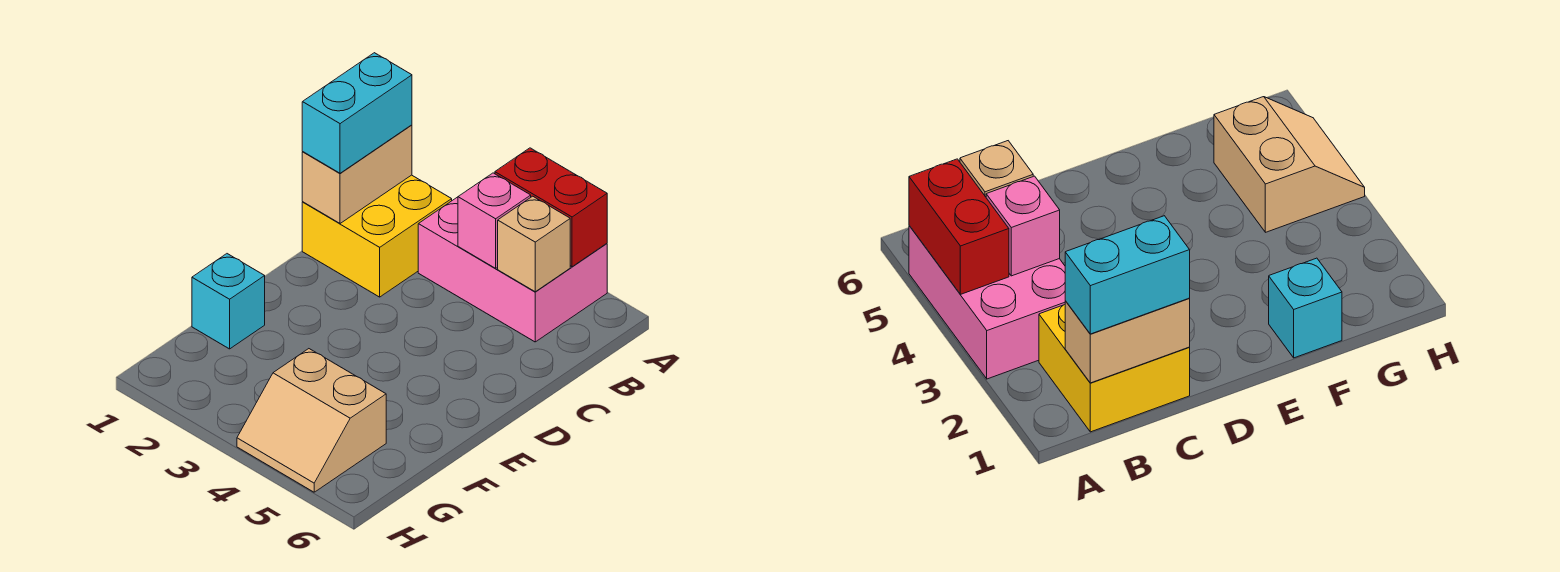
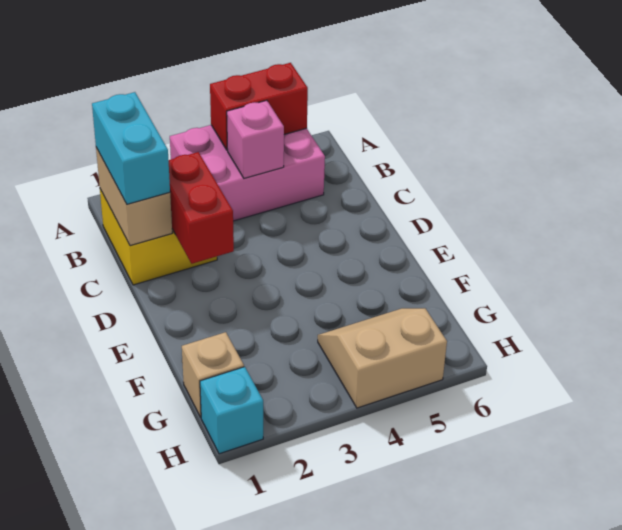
tan 1x1 brick [498,196,570,292] -> tan 1x1 brick moved to [182,332,244,417]
none -> red 1x2 brick [169,152,234,264]
cyan 1x1 brick [192,254,265,349] -> cyan 1x1 brick moved to [200,367,263,454]
tan 2x2 slope [237,349,386,492] -> tan 2x2 slope turned to [318,308,447,408]

